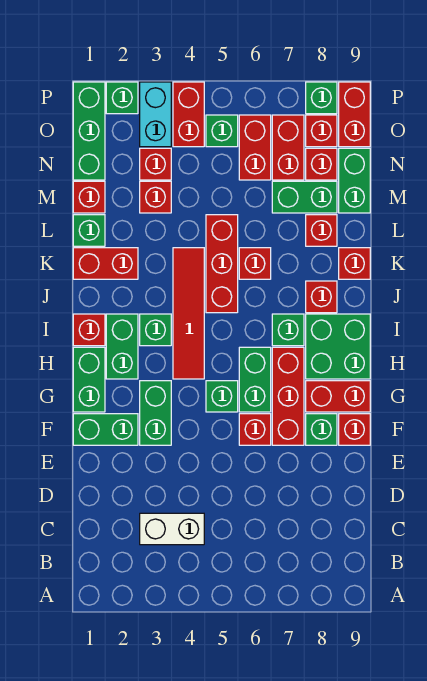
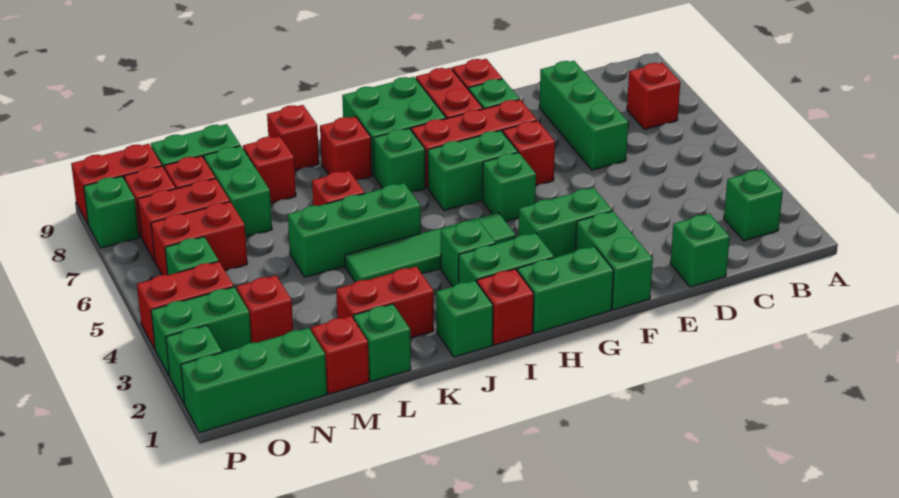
none -> green 1x1 brick [724,169,783,241]
white 1x2 brick [140,513,204,545] -> none
none -> green 1x1 brick [670,214,730,287]
none -> green 1x3 brick [539,61,628,170]
red 1x4 tile [173,248,204,379] -> green 1x4 tile [345,212,516,282]
none -> green 1x1 brick [436,281,493,357]
red 1x3 brick [206,215,238,313] -> green 1x3 brick [288,183,421,277]
red 1x2 brick [73,248,138,279] -> red 1x2 brick turned to [336,267,434,338]
red 1x1 brick [140,181,171,213] -> red 1x1 brick moved to [627,63,680,129]
cyan 1x2 brick [140,82,171,147] -> green 1x2 brick [151,287,251,376]

